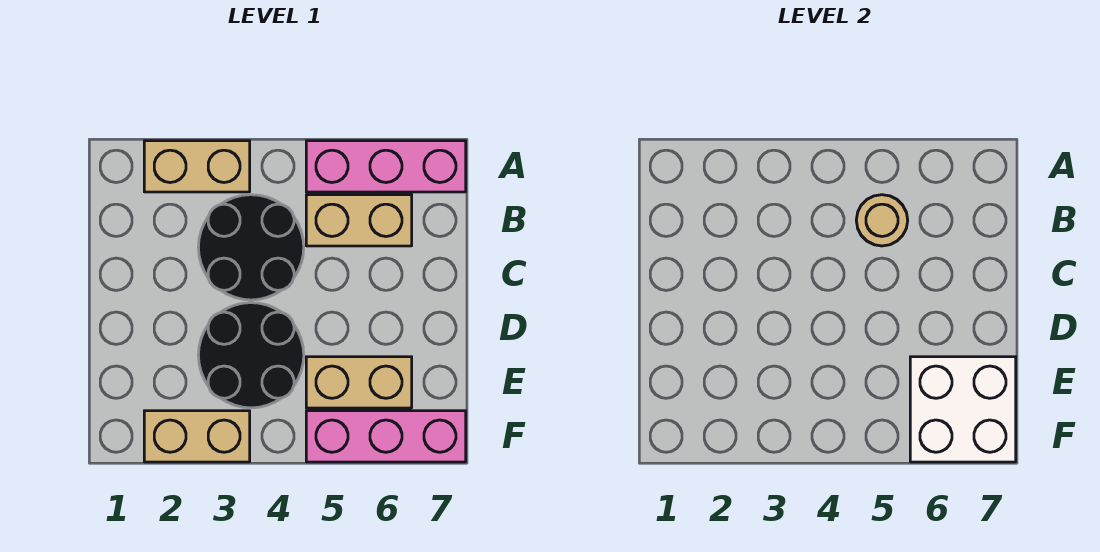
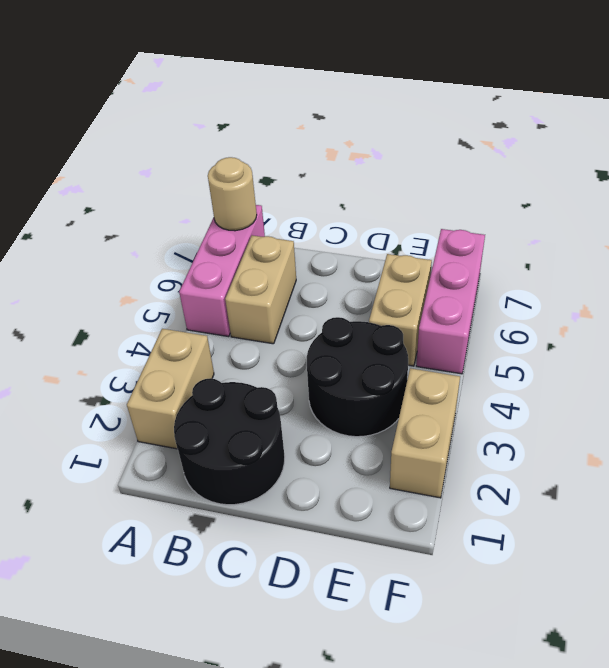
black 2x2 round brick [198,195,304,300] -> black 2x2 round brick moved to [174,378,285,505]
tan 1x1 round brick [856,195,908,246] -> tan 1x1 round brick moved to [208,157,257,231]
white 2x2 brick [910,357,1016,462] -> none

